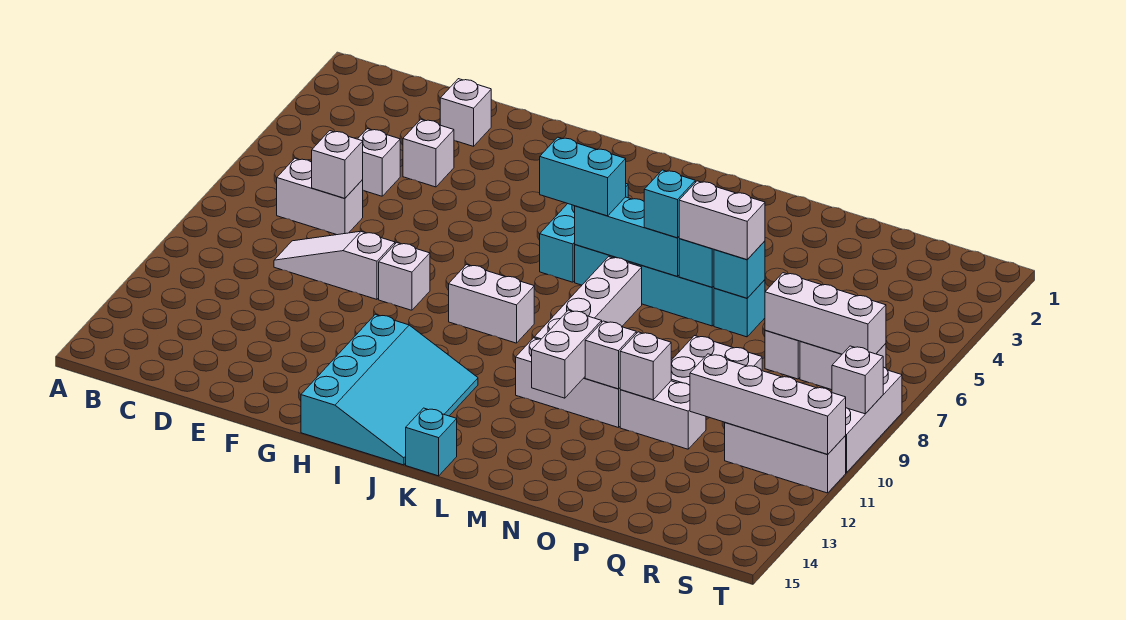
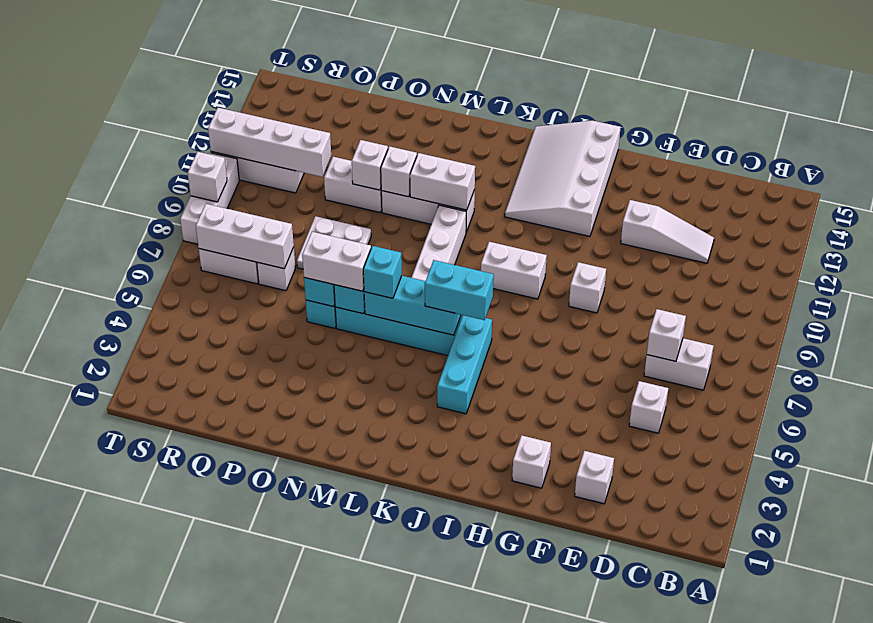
white 1x3 slope [274,231,395,299] -> white 1x3 slope moved to [621,200,714,263]
white 1x1 brick [403,119,454,187] -> white 1x1 brick moved to [512,435,551,488]
cyan 3x4 slope [301,314,478,465] -> white 3x4 slope [505,121,621,236]
cyan 1x1 brick [406,408,457,476] -> none
white 1x2 brick [532,310,602,398] -> white 1x2 brick turned to [410,153,475,210]

